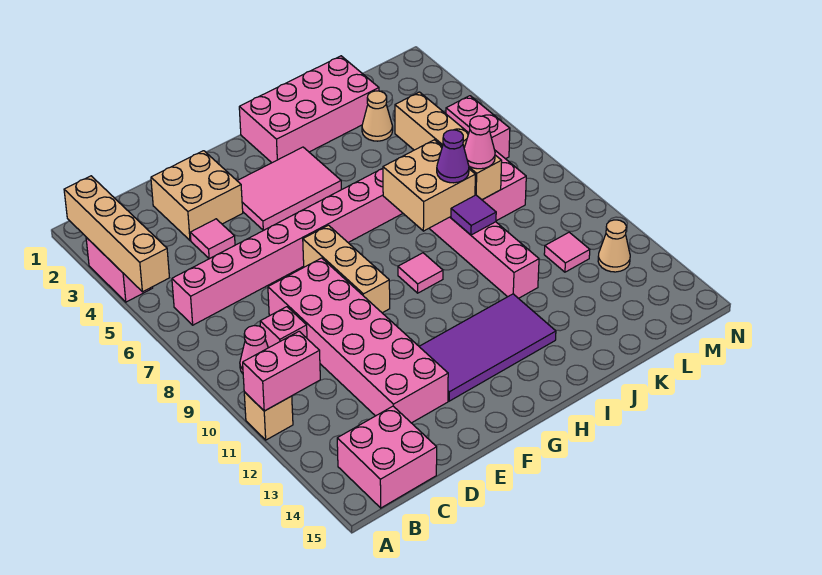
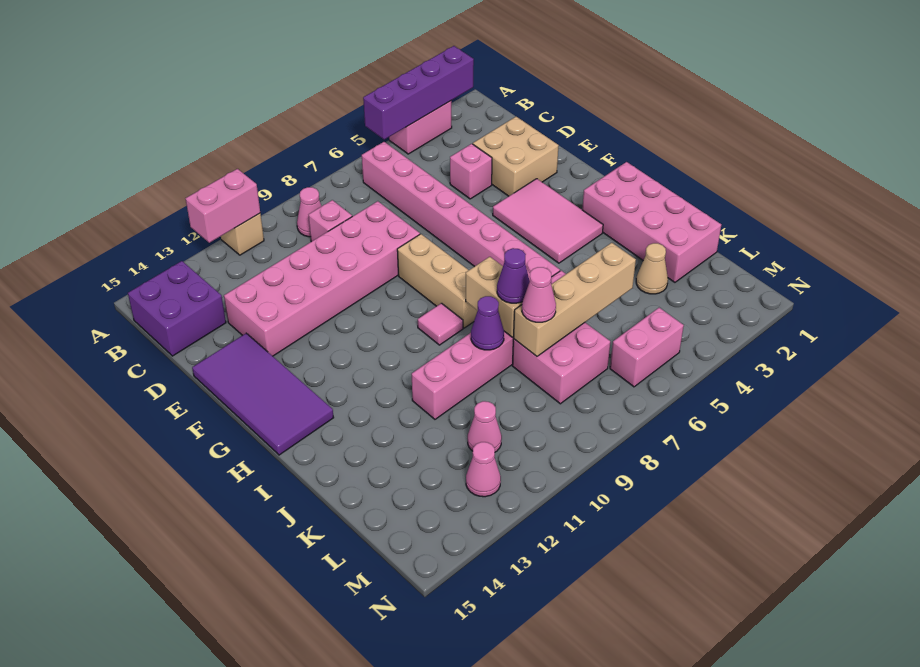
tan 1x4 brick [64,176,169,292] -> purple 1x4 brick [363,46,474,140]
pink 1x2 brick [243,331,320,411] -> pink 1x2 brick turned to [185,169,260,243]
pink 2x2 brick [337,406,437,508] -> purple 2x2 brick [128,261,226,356]
pink 1x1 tile [190,219,235,259] -> pink 1x1 brick [450,144,492,199]
tan 1x3 brick [303,225,390,313] -> tan 1x3 brick turned to [397,234,477,328]
purple 2x4 tile [419,294,556,401] -> purple 2x4 tile moved to [192,333,334,455]
tan 2x2 brick [383,140,475,231] -> tan 1x2 brick [466,257,522,337]
purple 1x1 tile [451,195,496,235] -> purple 1x1 cone [471,296,504,350]
pink 1x1 tile [544,232,590,272] -> pink 1x1 cone [468,401,502,452]
tan 1x1 cone [598,220,630,272] -> pink 1x1 cone [466,442,501,497]

